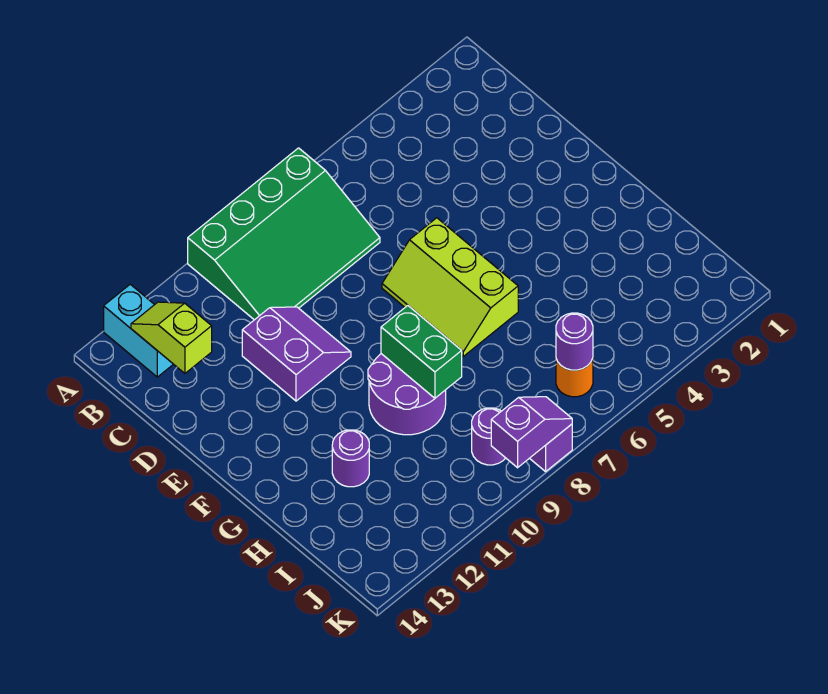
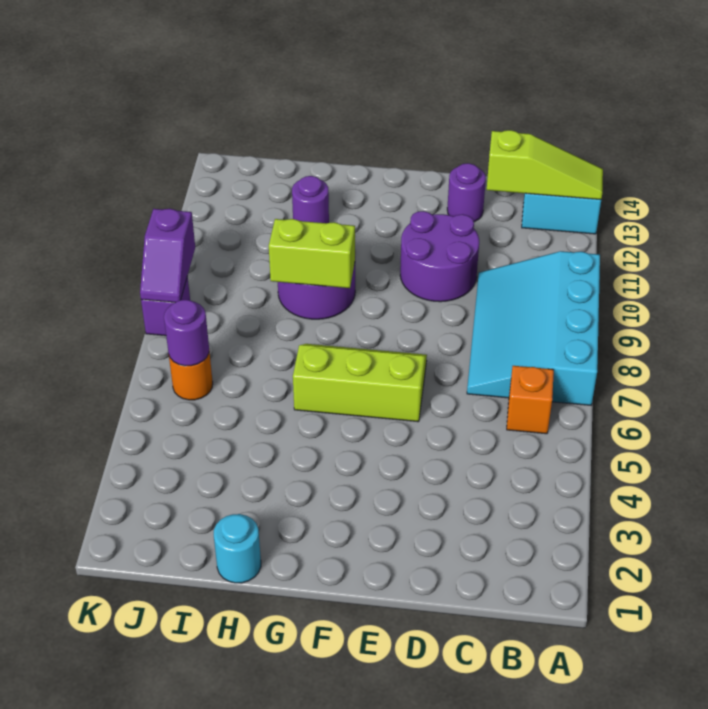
green 3x4 slope [188,148,380,320] -> cyan 3x4 slope [467,251,600,405]
none -> orange 1x1 brick [507,366,554,434]
lime 1x2 slope [131,302,212,373] -> lime 1x3 slope [487,130,603,200]
purple 2x2 slope [242,307,351,401] -> purple 2x2 round brick [400,211,479,302]
green 1x2 brick [381,306,462,398] -> lime 1x2 brick [269,219,355,288]
none -> cyan 1x1 round brick [214,514,261,583]
purple 1x1 round brick [472,408,505,465] -> purple 1x1 round brick moved to [447,163,486,222]

